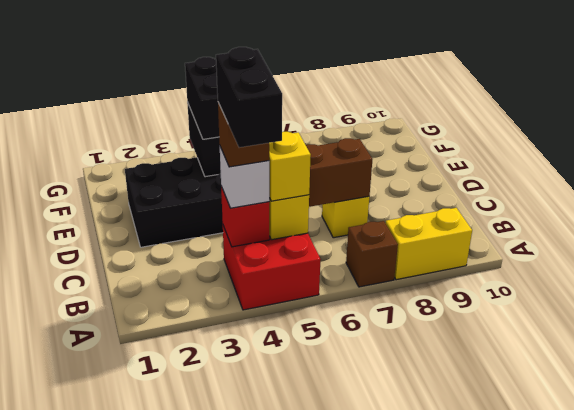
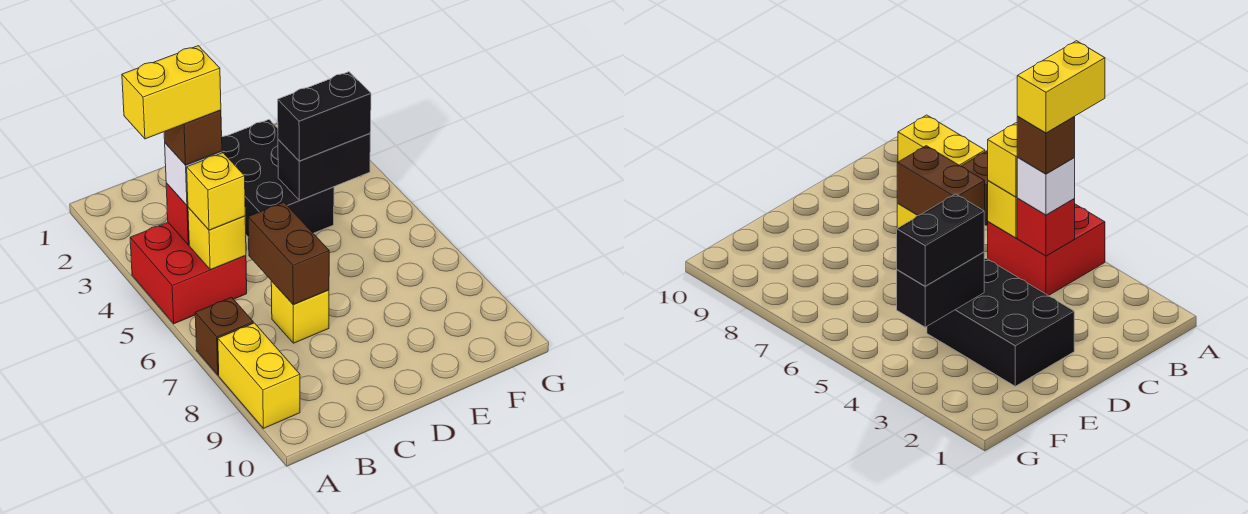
black 1x2 brick [216,47,282,148] -> yellow 1x2 brick [122,46,221,139]

